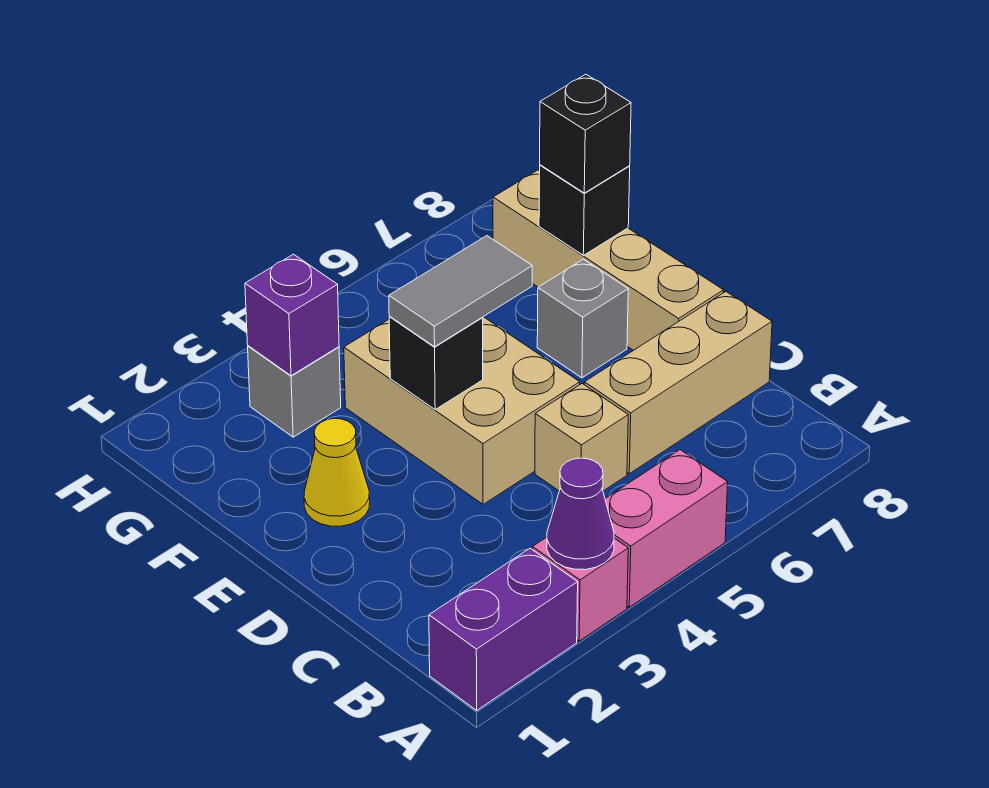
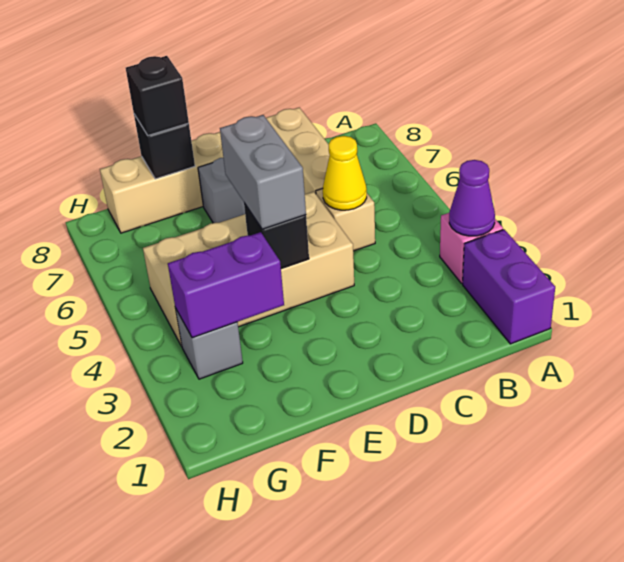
pink 1x2 brick [605,450,728,607] -> none
tan 2x3 brick [344,317,580,504] -> tan 2x4 brick [143,192,354,346]
yellow 1x1 cone [304,418,370,526] -> yellow 1x1 cone moved to [323,136,367,210]
grey 1x2 tile [389,236,532,347] -> grey 1x2 brick [220,115,306,229]
purple 1x1 brick [245,254,339,376] -> purple 1x2 brick [168,232,284,338]

